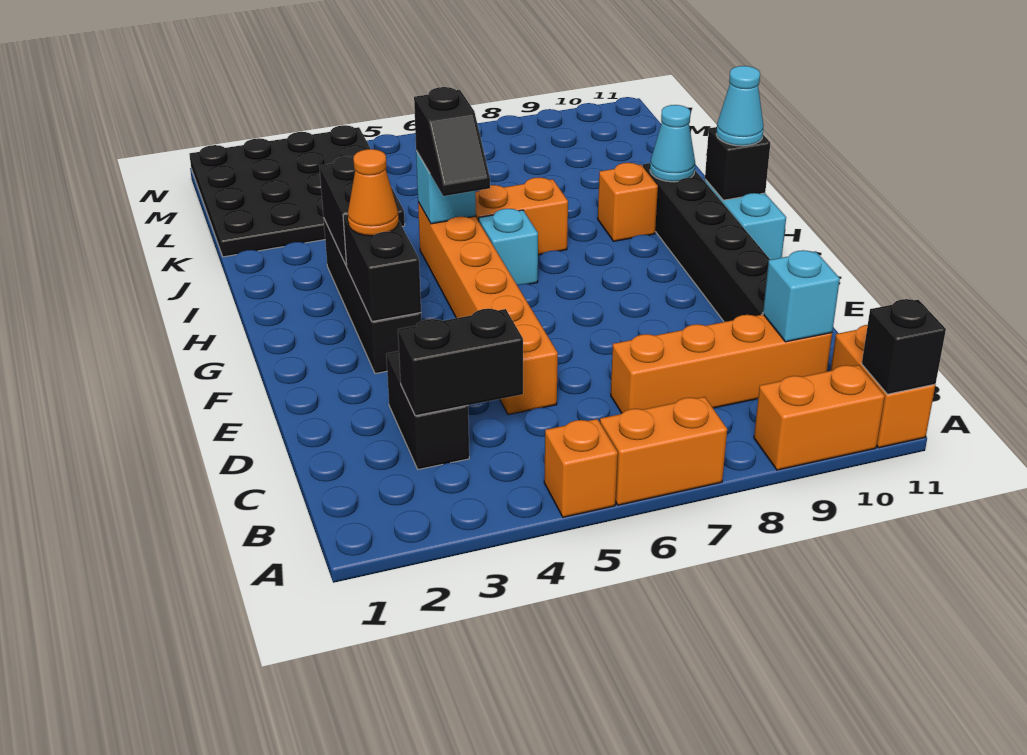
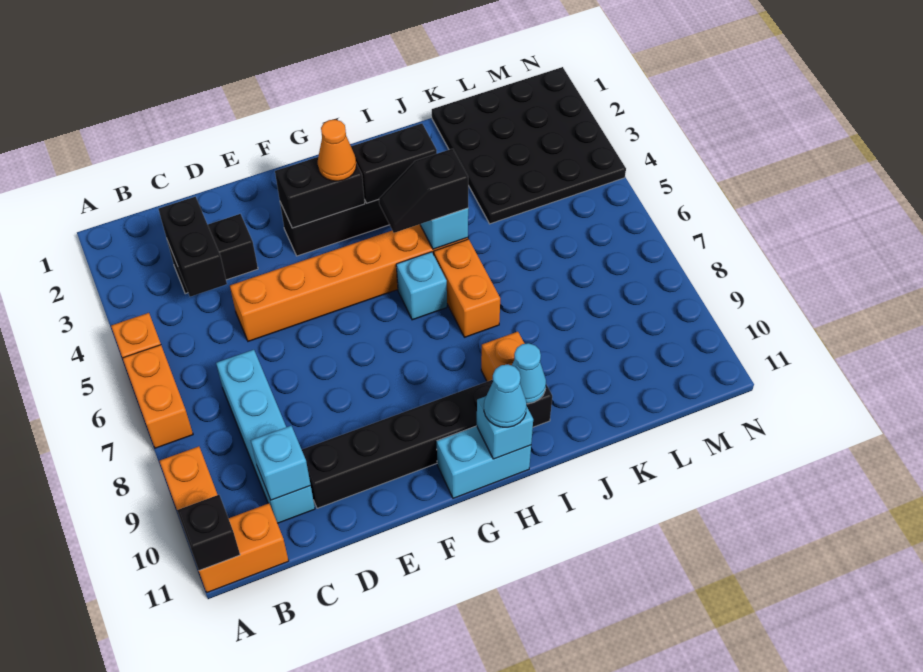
orange 1x4 brick [611,315,832,413] -> cyan 1x4 brick [216,350,315,523]
black 1x1 brick [705,127,770,200] -> cyan 1x1 brick [477,396,533,459]

